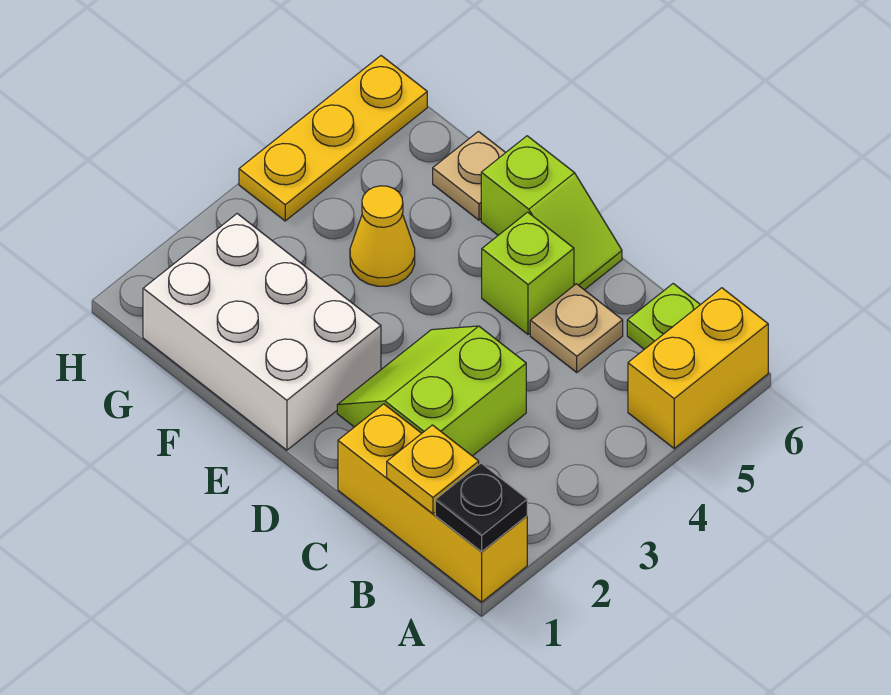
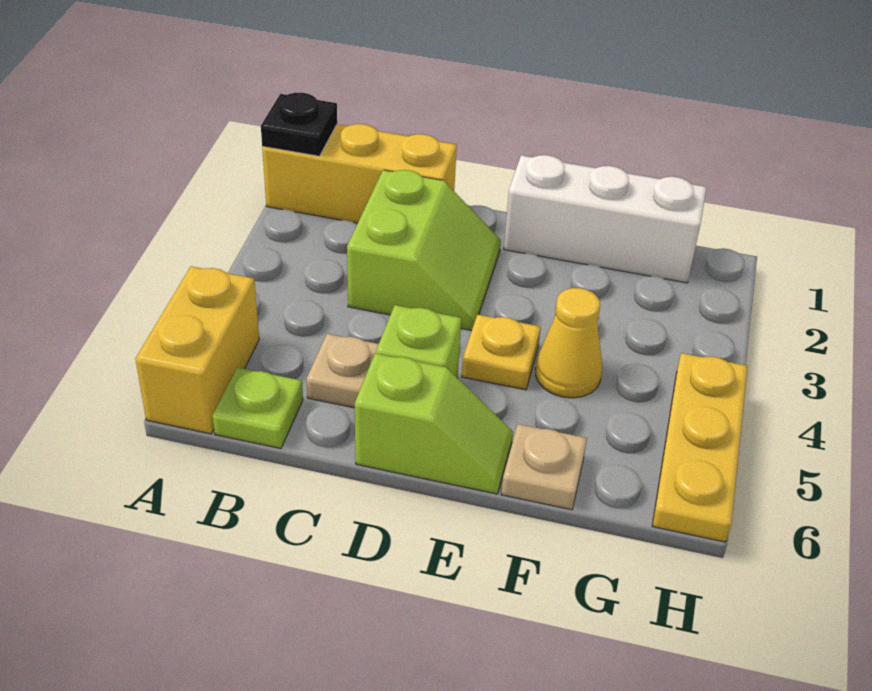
yellow 1x1 plate [387,425,479,514] -> yellow 1x1 plate moved to [462,314,541,390]
lime 1x2 slope [481,136,622,290] -> lime 1x2 slope turned to [355,353,513,494]
white 2x3 brick [143,214,381,450] -> white 1x3 brick [504,155,706,283]

